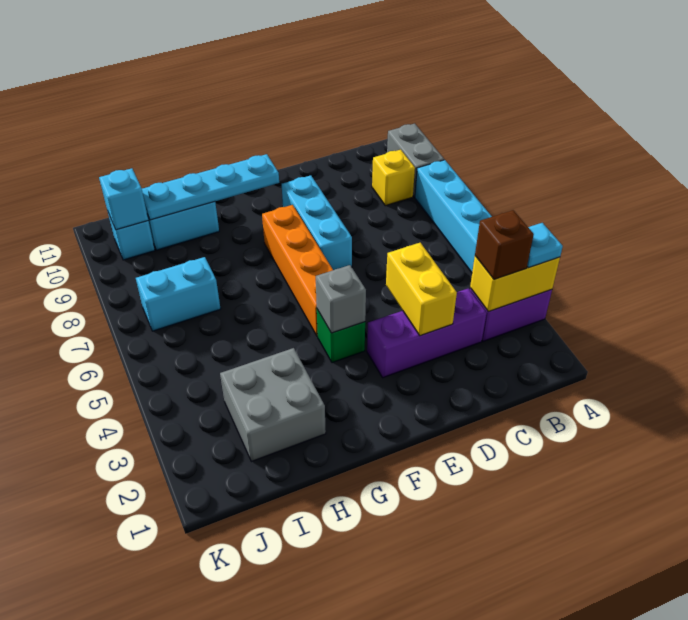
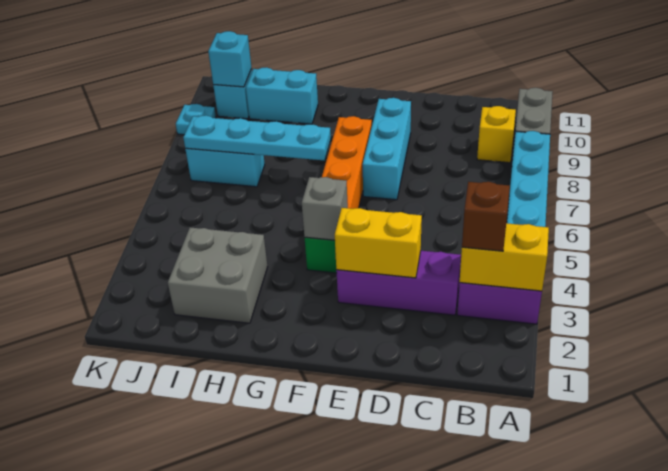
cyan 1x1 plate [527,223,563,268] -> cyan 1x1 plate moved to [176,104,216,135]
yellow 1x2 brick [386,243,457,336] -> yellow 1x2 brick turned to [335,208,422,278]
cyan 1x4 plate [142,154,279,220] -> cyan 1x4 plate moved to [183,115,331,160]

